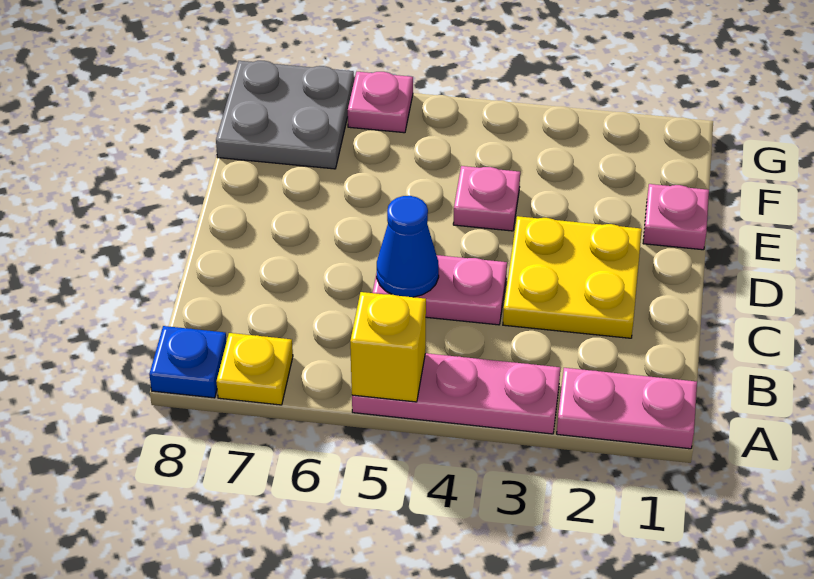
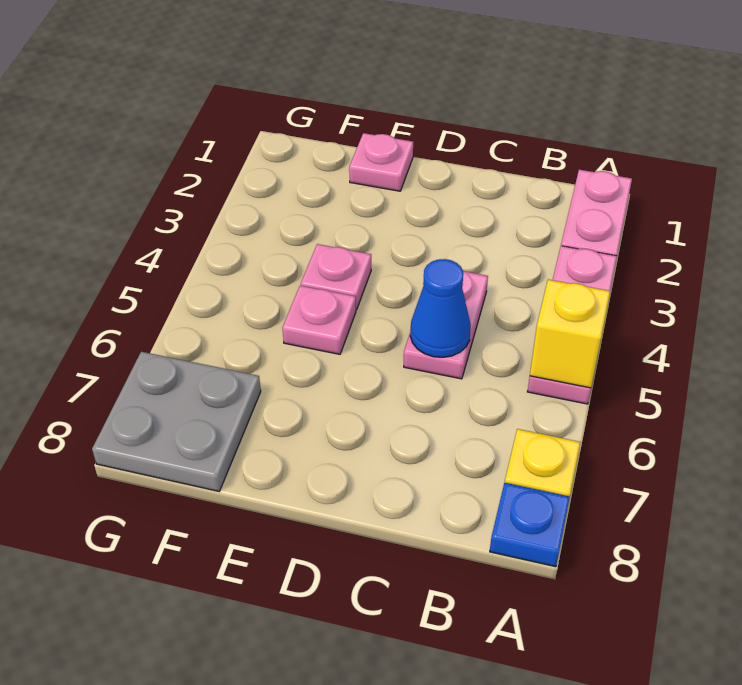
yellow 2x2 plate [503,216,642,338] -> none
pink 1x1 plate [348,72,413,133] -> pink 1x1 plate moved to [282,286,356,354]

